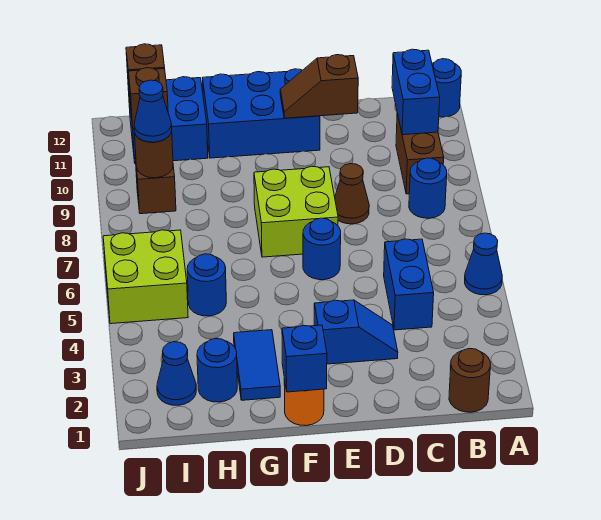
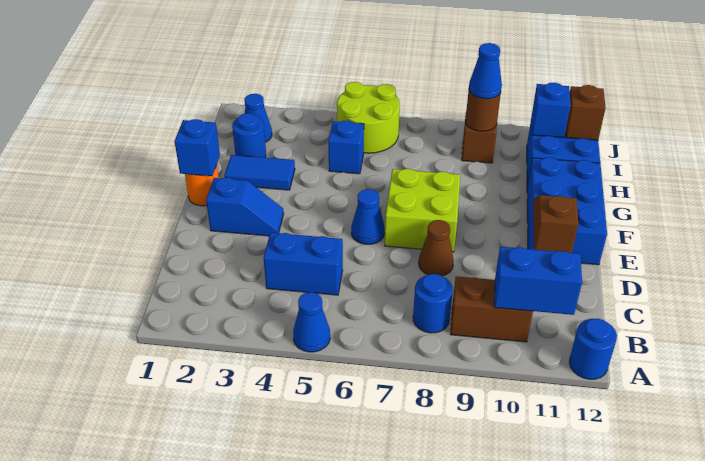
brown 1x1 round brick [449,348,490,412] -> none
blue 1x2 slope [314,300,398,364] -> blue 1x2 slope turned to [206,178,284,236]
blue 1x1 round brick [303,218,341,280] -> blue 1x1 cone [351,189,385,244]
blue 1x1 round brick [187,254,226,316] -> blue 1x1 brick [328,121,364,174]
lime 2x2 brick [103,230,188,324] -> lime 2x2 round brick [337,82,400,153]
brown 1x1 brick [128,68,168,129] -> blue 1x1 brick [532,83,570,138]

